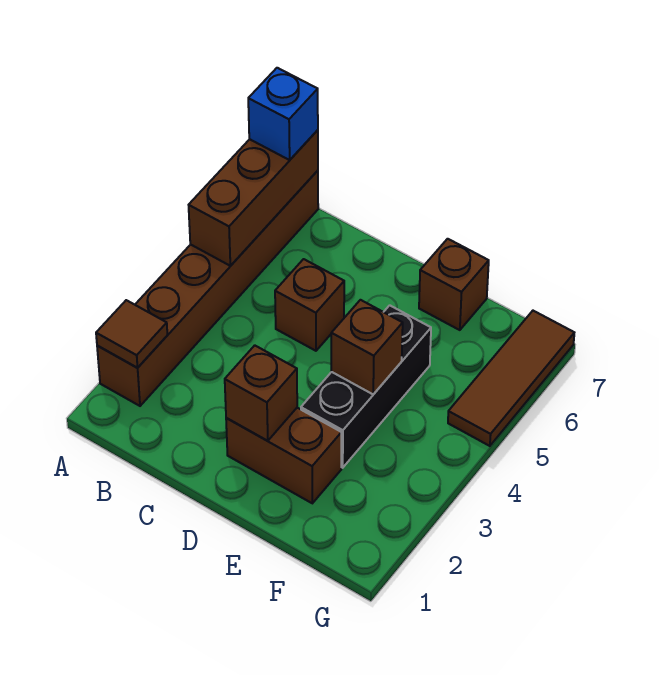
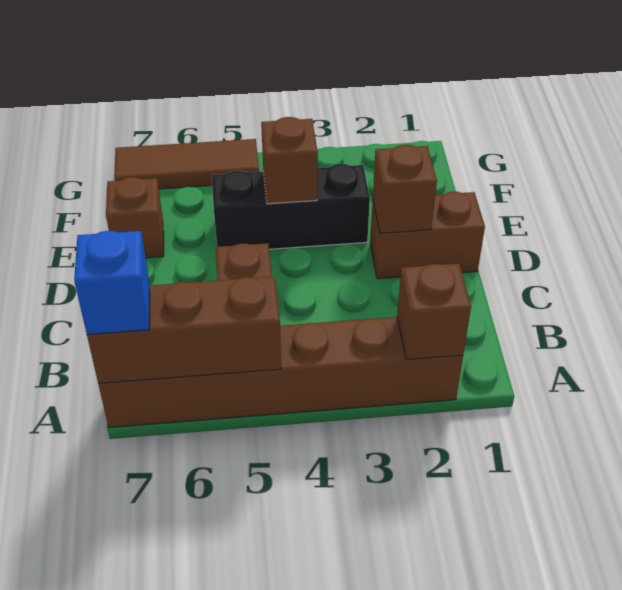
brown 1x1 tile [96,300,167,368] -> brown 1x1 brick [397,263,471,360]
brown 1x2 brick [226,408,341,503] -> brown 1x2 brick turned to [370,192,485,279]

